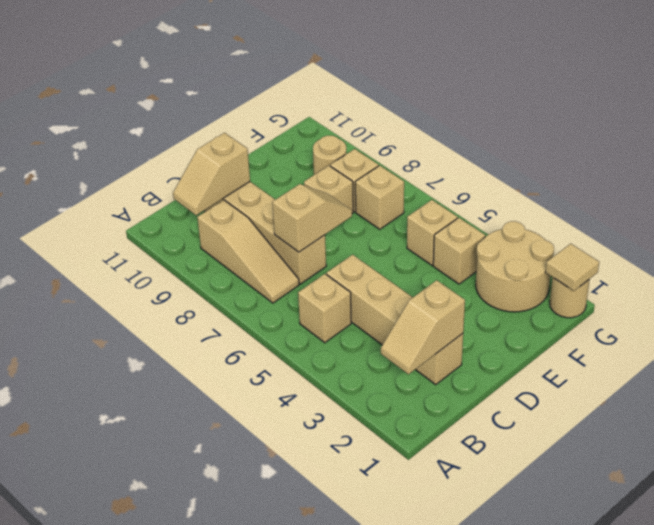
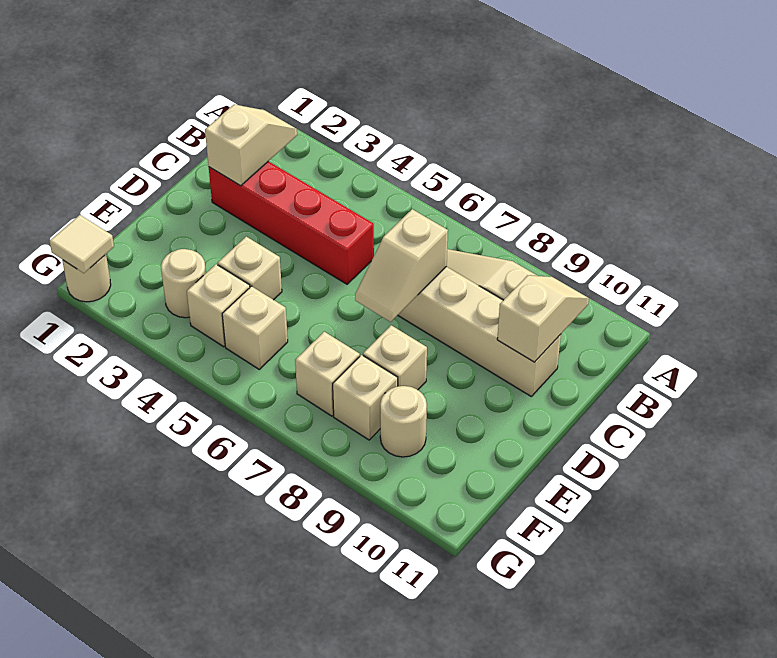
tan 1x1 brick [298,274,351,343] -> tan 1x1 brick moved to [218,237,282,300]
tan 1x4 brick [326,255,463,384] -> red 1x4 brick [209,161,374,284]
tan 2x2 round brick [476,221,554,312] -> tan 1x1 round brick [161,249,206,318]

